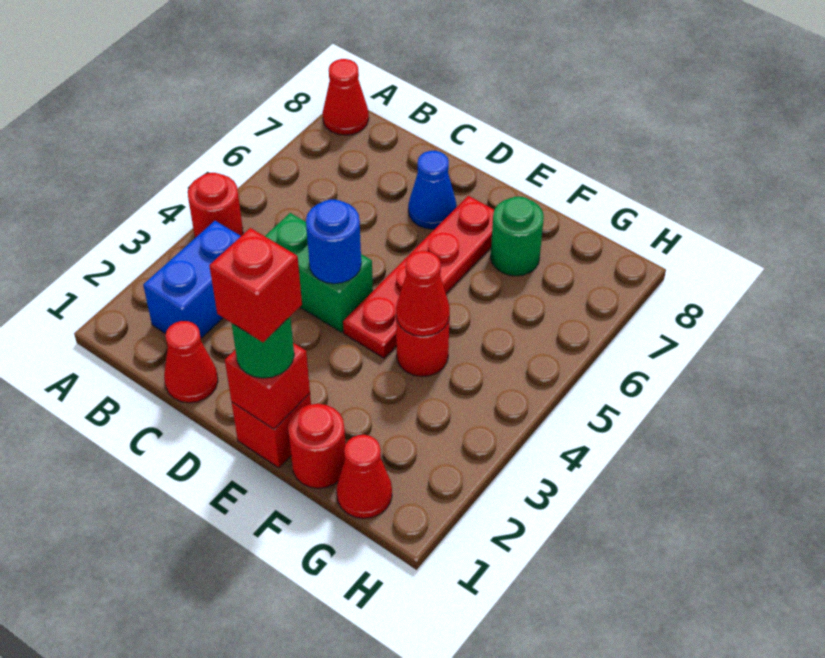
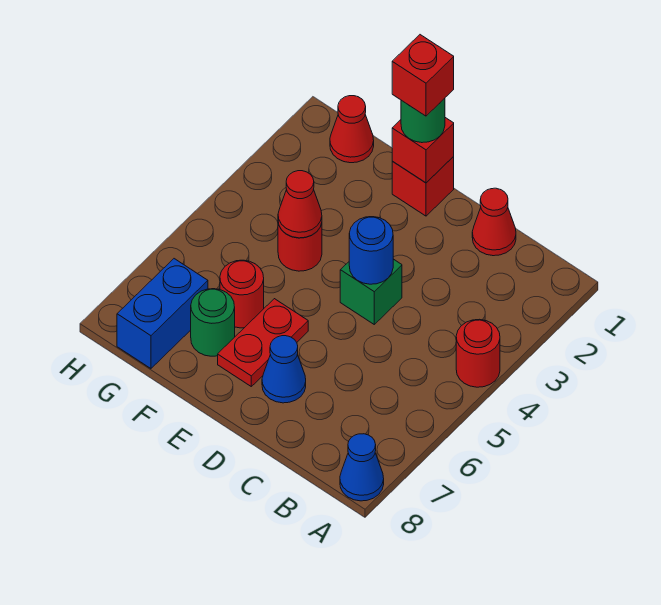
red 1x1 cone [323,59,369,135] -> blue 1x1 cone [340,434,384,501]
blue 1x2 brick [143,221,241,338] -> blue 1x2 brick moved to [117,259,208,368]
green 1x2 brick [265,213,373,332] -> green 1x1 brick [340,259,402,324]
red 1x4 plate [343,196,494,358] -> red 1x2 plate [218,299,308,386]
red 1x1 round brick [288,404,345,488] -> red 1x1 round brick moved to [220,260,264,328]

